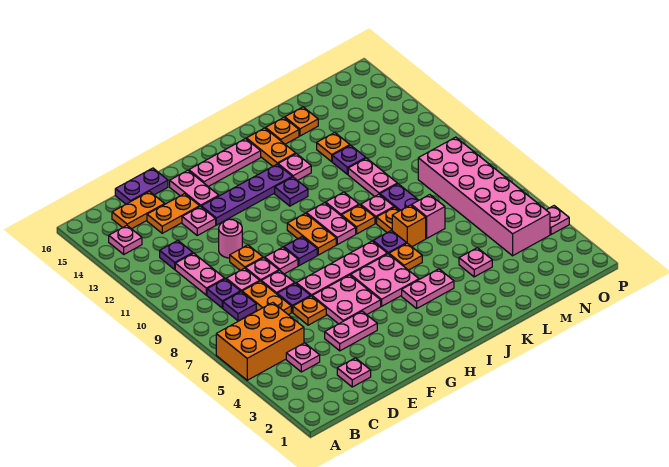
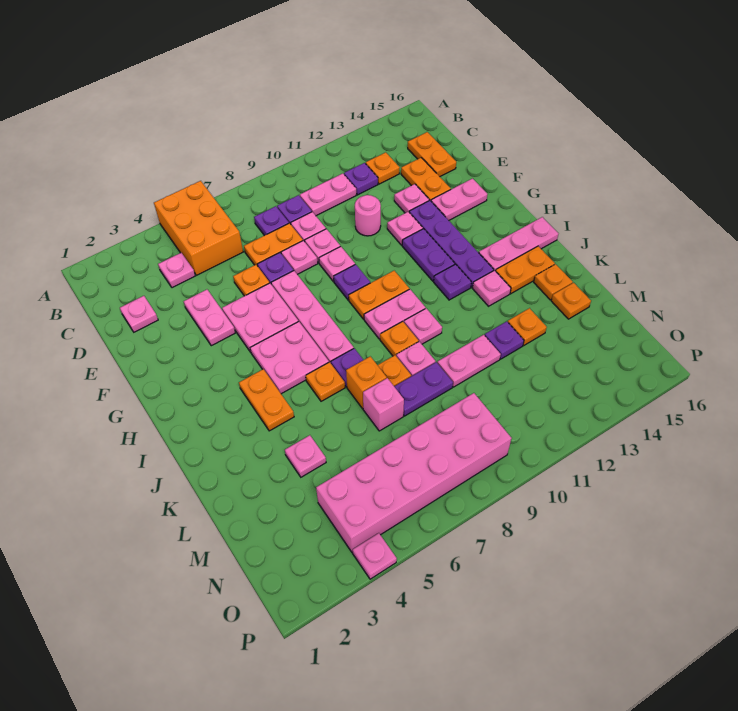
pink 1x1 plate [109,226,142,254] -> pink 1x1 plate moved to [387,212,423,245]
purple 1x2 plate [115,168,168,204] -> purple 1x2 plate moved to [402,229,455,281]
orange 1x1 plate [230,245,263,271] -> orange 1x1 plate moved to [366,152,400,184]
pink 1x3 plate [189,139,261,187] -> pink 1x3 plate turned to [479,217,558,271]
pink 1x2 plate [402,269,454,308] -> orange 1x2 plate [239,369,294,431]

